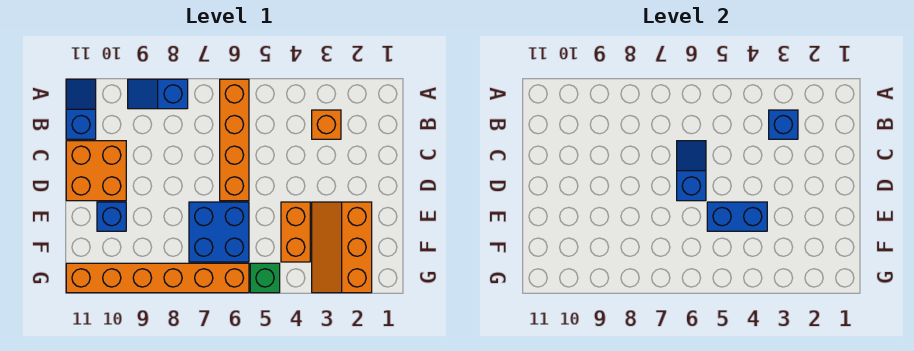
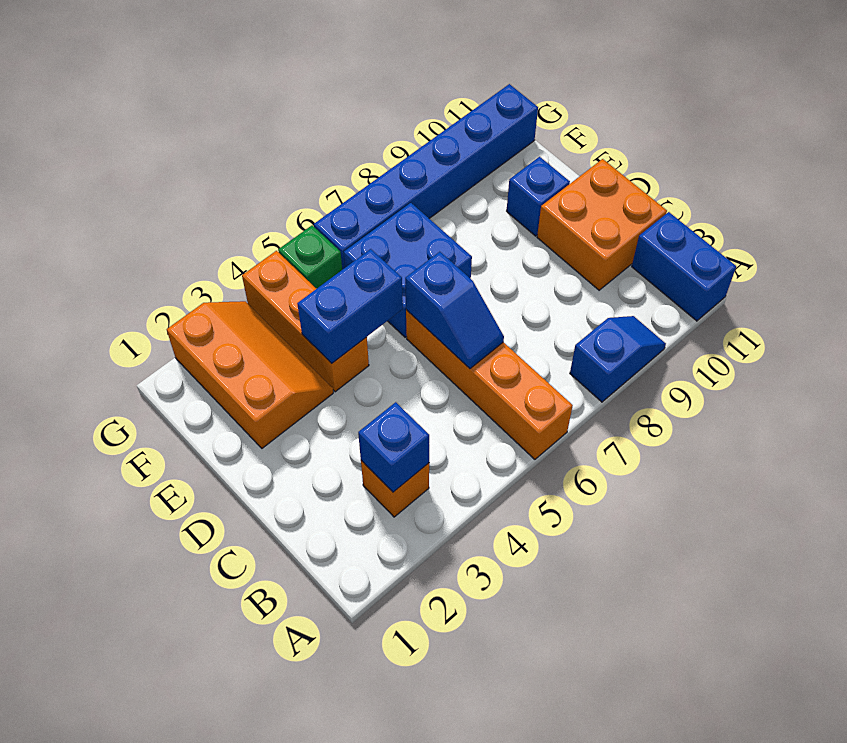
blue 1x2 slope [66,79,96,139] -> blue 1x2 brick [632,212,736,321]
orange 1x2 brick [281,202,310,262] -> orange 1x3 brick [242,251,369,392]
orange 1x6 brick [66,263,249,293] -> blue 1x6 brick [314,84,538,270]

